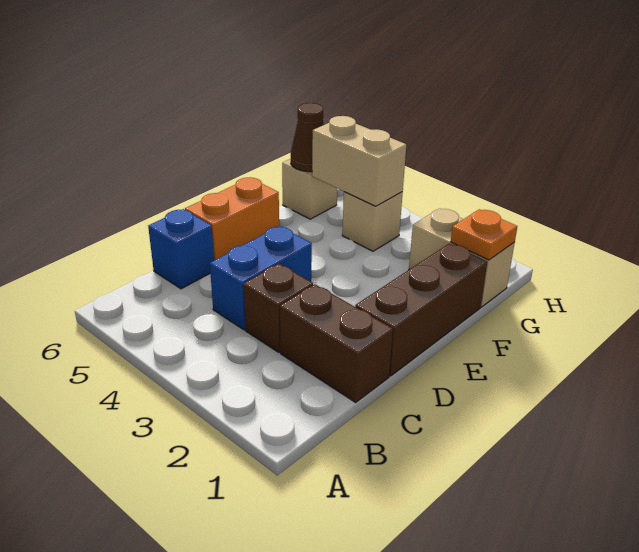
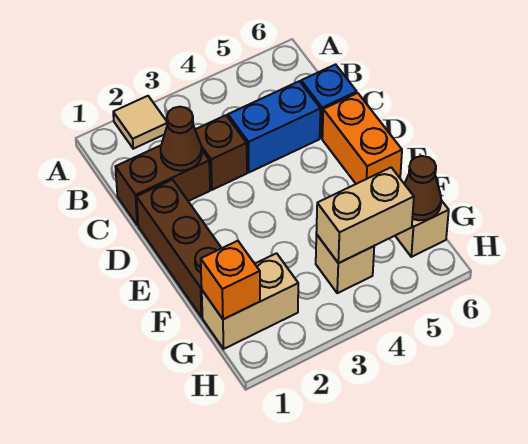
none -> tan 1x1 tile [113,96,167,149]
none -> brown 1x1 cone [161,107,202,171]
blue 1x2 brick [210,226,312,330] -> blue 1x2 brick turned to [228,81,320,172]
orange 1x1 plate [451,209,517,260] -> orange 1x1 brick [201,241,260,319]

